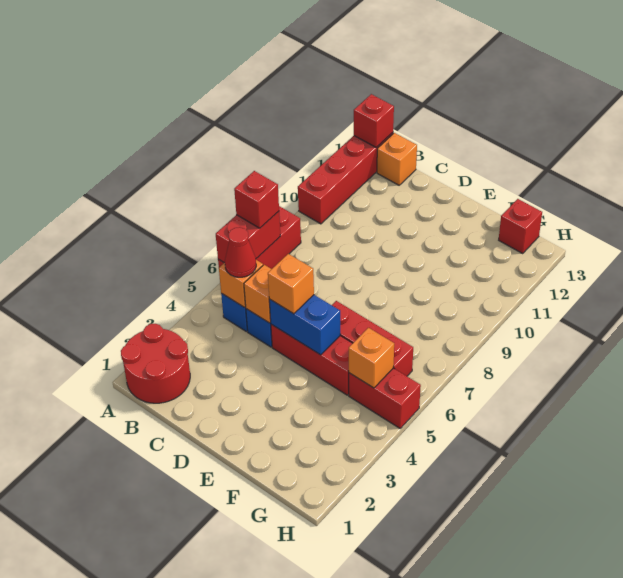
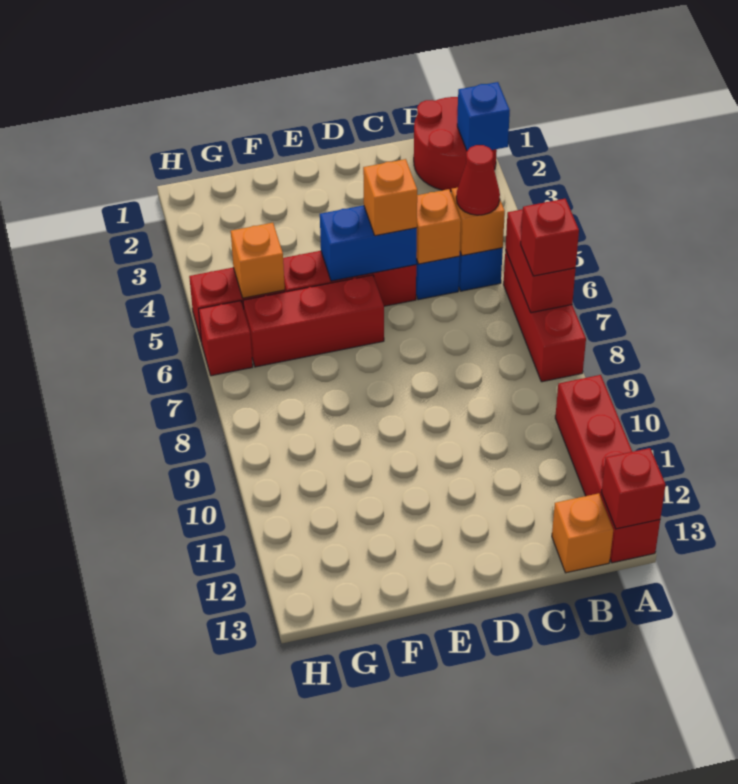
none -> blue 1x1 brick [457,82,510,151]
red 1x1 brick [499,199,542,253] -> red 1x1 brick moved to [198,301,253,376]

